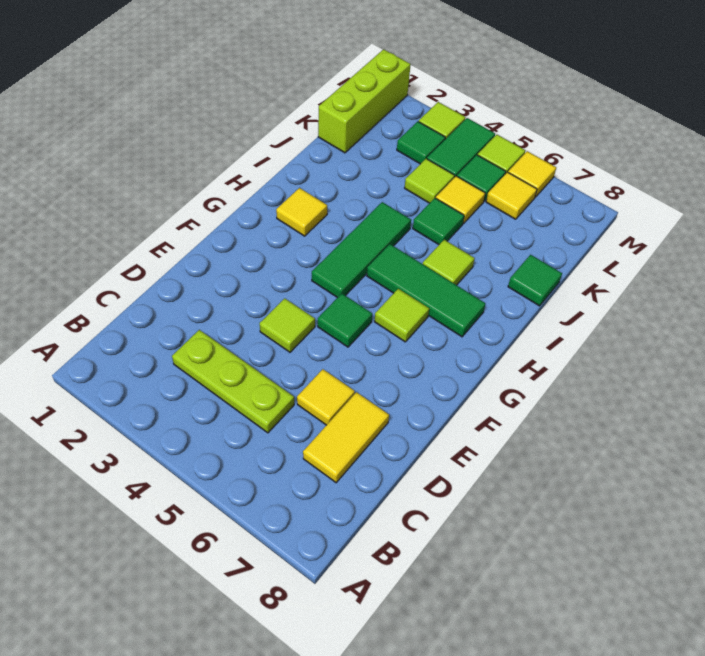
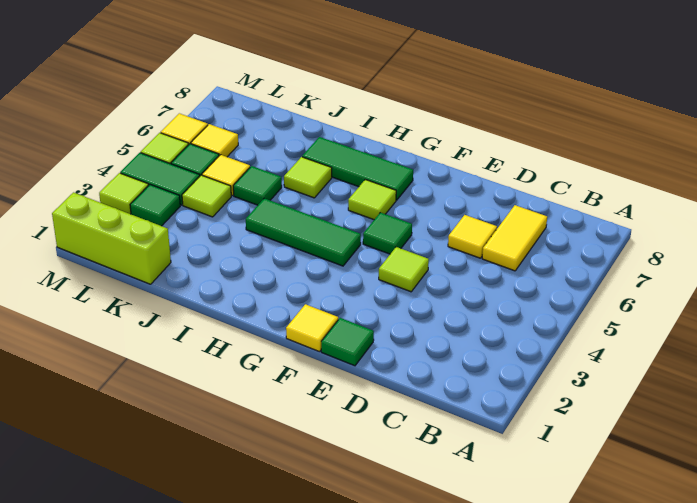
lime 1x3 plate [172,330,294,433] -> none
yellow 1x2 tile [303,392,389,483] -> yellow 1x2 tile turned to [482,205,547,271]
yellow 1x1 tile [276,188,327,236] -> yellow 1x1 tile moved to [286,304,338,352]
green 1x3 tile [367,244,486,337] -> green 1x3 tile turned to [302,137,413,200]
green 1x1 tile [508,255,562,306] -> green 1x1 tile moved to [321,318,374,366]

